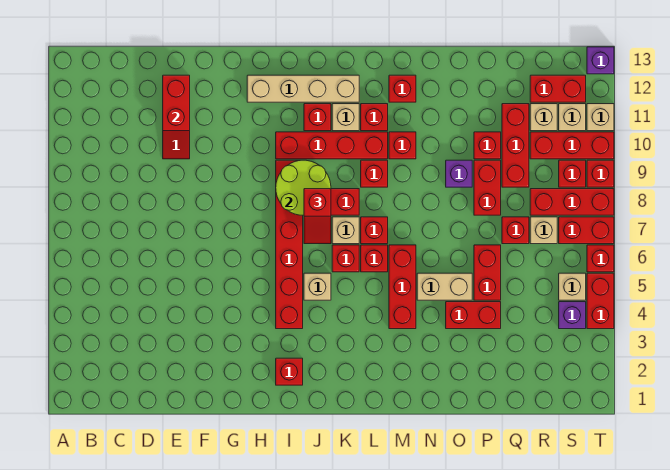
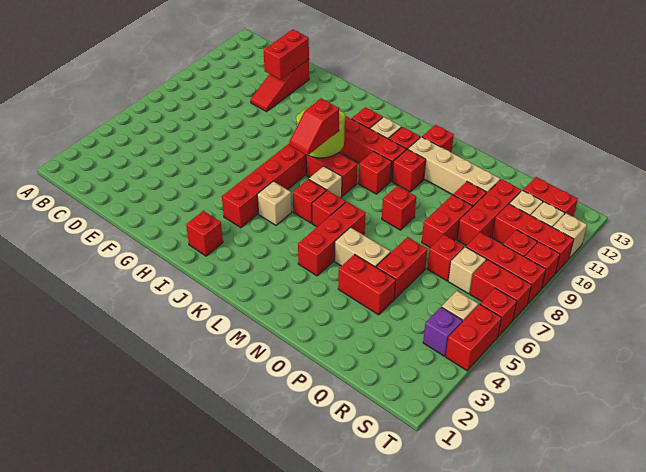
tan 1x4 brick [247,75,359,102] -> tan 1x4 brick moved to [408,137,500,195]
red 1x1 brick [361,217,388,244] -> red 1x1 brick moved to [382,186,416,230]
purple 1x1 brick [446,160,472,187] -> none
purple 1x1 brick [587,47,614,74] -> none

